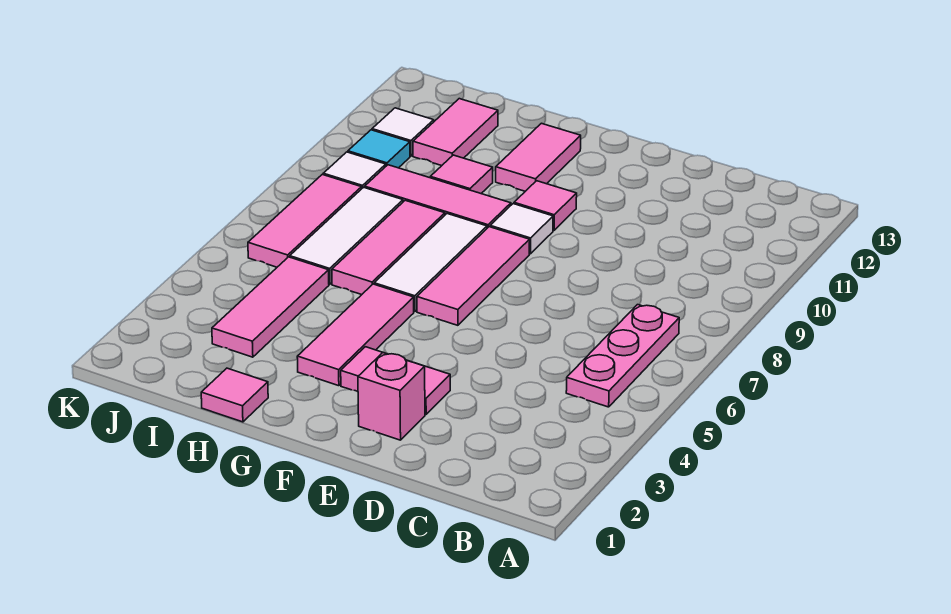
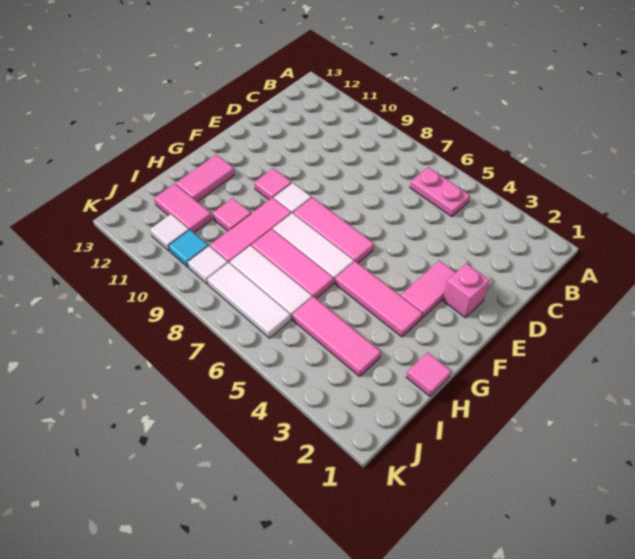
pink 1x3 plate [566,305,679,407] -> pink 1x2 plate [410,167,470,217]
pink 1x2 tile [496,123,581,191] -> pink 1x2 tile turned to [176,155,235,202]
pink 1x3 tile [248,174,361,267] -> white 1x3 tile [207,262,291,338]

